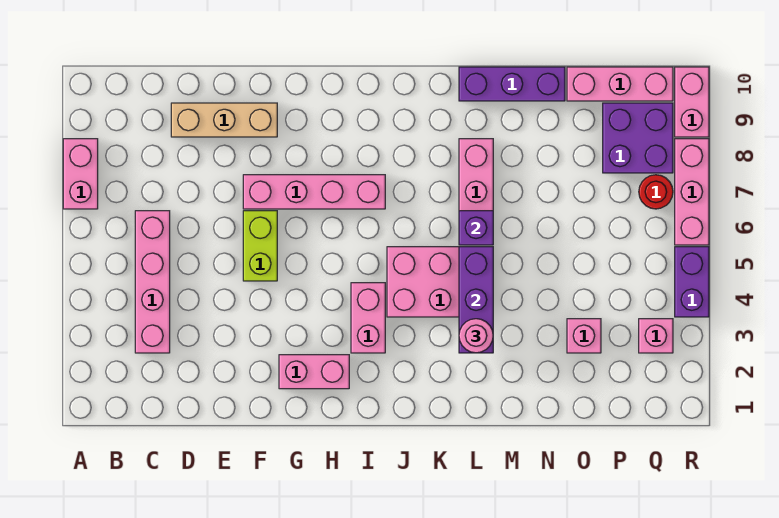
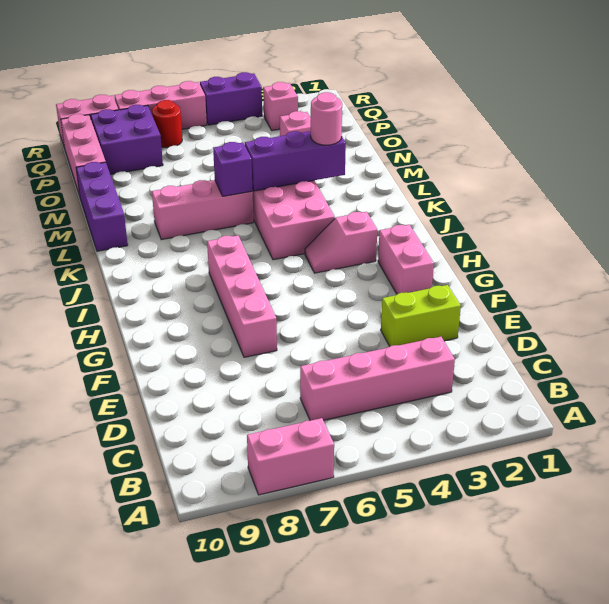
tan 1x3 brick [171,103,277,137] -> none
lime 1x2 brick [243,211,277,281] -> lime 1x2 brick moved to [381,285,461,346]
pink 1x2 brick [351,283,385,353] -> pink 1x2 slope [305,212,377,273]

